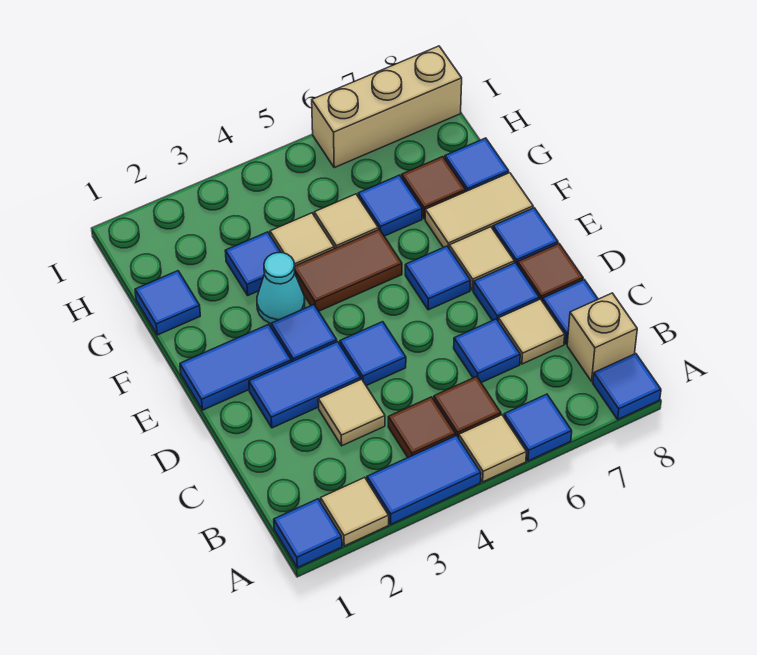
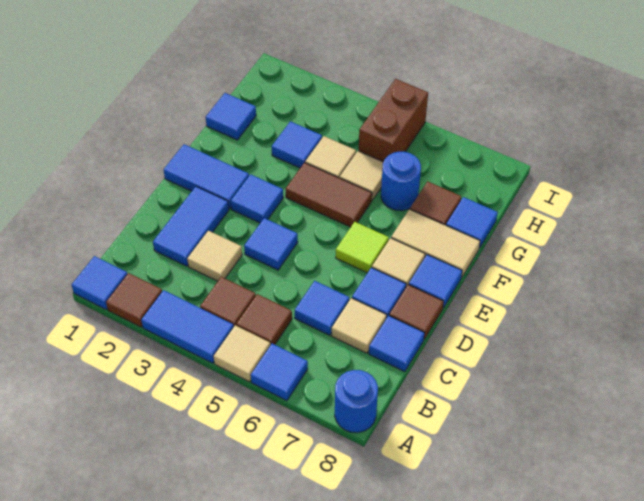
tan 1x1 tile [321,477,389,546] -> brown 1x1 tile [106,273,162,327]
blue 1x1 tile [593,354,661,419] -> blue 1x1 round brick [335,370,378,433]
tan 1x1 brick [567,293,637,381] -> none
blue 1x2 tile [249,342,361,428] -> blue 1x2 tile turned to [153,187,229,266]
blue 1x1 tile [405,246,471,310] -> lime 1x1 tile [336,222,389,273]
cyan 1x1 cone [257,253,305,324] -> none
blue 1x1 tile [358,175,422,236] -> blue 1x1 round brick [381,152,421,211]
none -> brown 1x2 brick [359,79,428,162]
tan 1x3 brick [312,46,462,168] -> none

